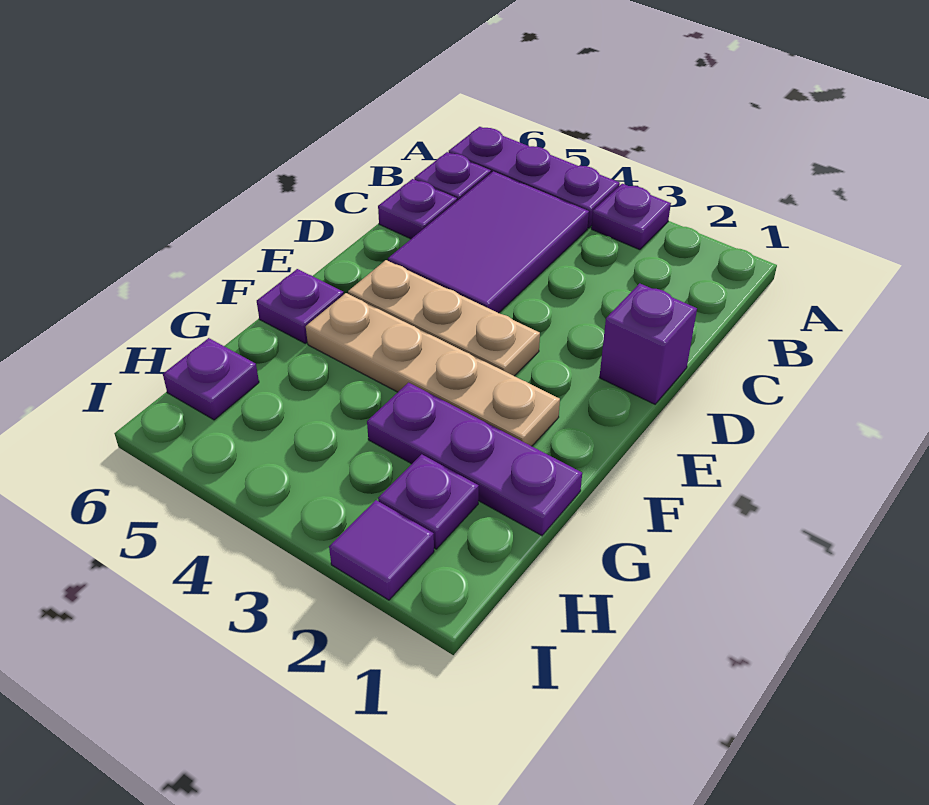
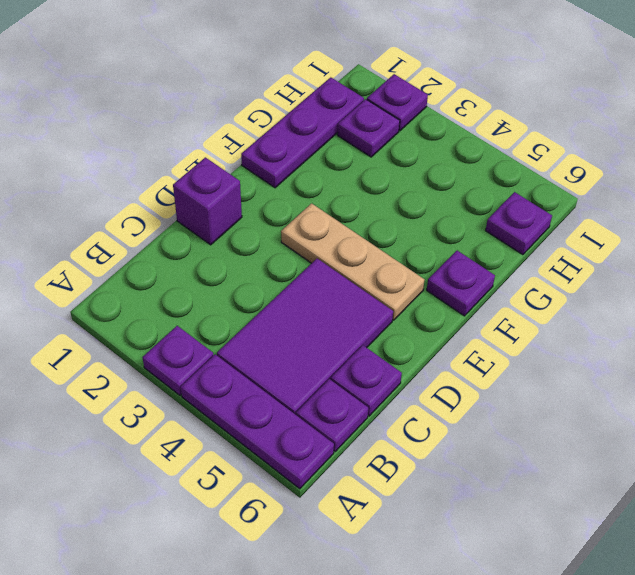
tan 1x4 plate [306,293,560,446] -> none
purple 1x3 plate [367,383,582,536] -> purple 1x3 plate turned to [241,77,364,188]
purple 1x1 tile [329,500,434,600] -> purple 1x1 plate [367,74,428,131]

